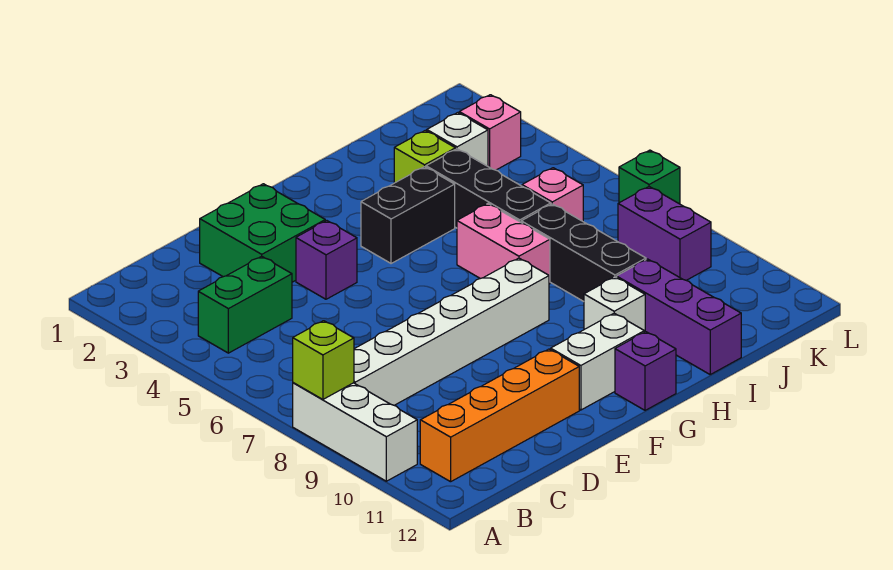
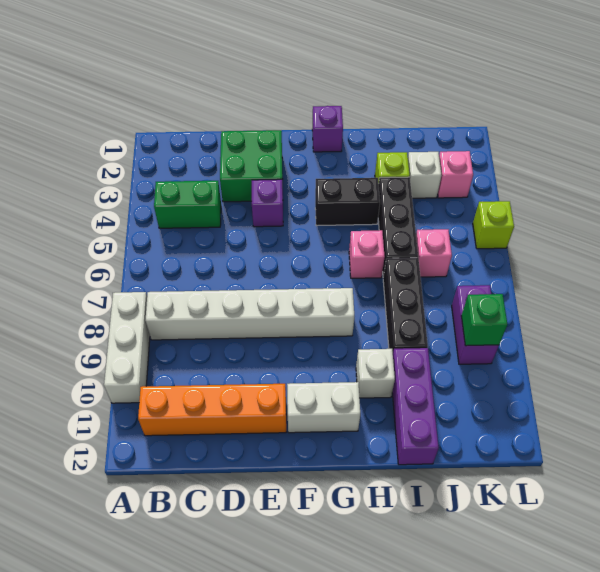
lime 1x1 brick [293,321,354,399] -> lime 1x1 brick moved to [473,201,514,249]
purple 1x1 brick [615,332,676,410] -> purple 1x1 brick moved to [312,106,343,152]
pink 1x2 brick [457,204,550,284] -> pink 1x1 brick [349,230,385,278]
green 1x1 brick [619,150,680,204] -> green 1x1 brick moved to [461,294,507,346]

